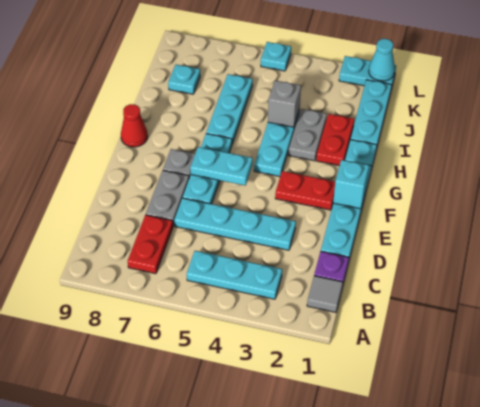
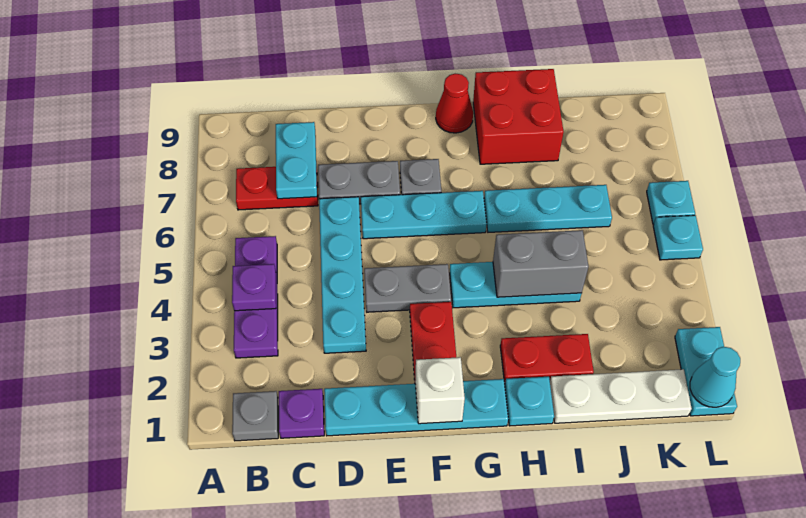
grey 1x1 tile [307,276,343,312] -> grey 1x1 plate [232,391,278,441]
cyan 1x3 plate [187,251,282,299] -> purple 1x3 plate [234,236,278,358]
none -> purple 1x1 plate [232,264,276,311]
cyan 1x1 brick [333,160,369,209] -> white 1x1 brick [415,357,465,424]
cyan 1x2 plate [190,147,253,186] -> cyan 1x2 plate moved to [276,122,317,199]
grey 1x2 plate [289,109,327,161] -> grey 1x2 plate moved to [364,264,451,312]
none -> red 2x2 brick [473,69,564,164]
cyan 1x3 plate [351,80,392,148] -> white 1x3 plate [550,369,692,423]
grey 1x1 brick [268,80,301,127] -> grey 1x2 brick [493,230,589,297]
cyan 1x1 plate [168,65,200,94] -> cyan 1x1 plate moved to [647,181,695,224]

